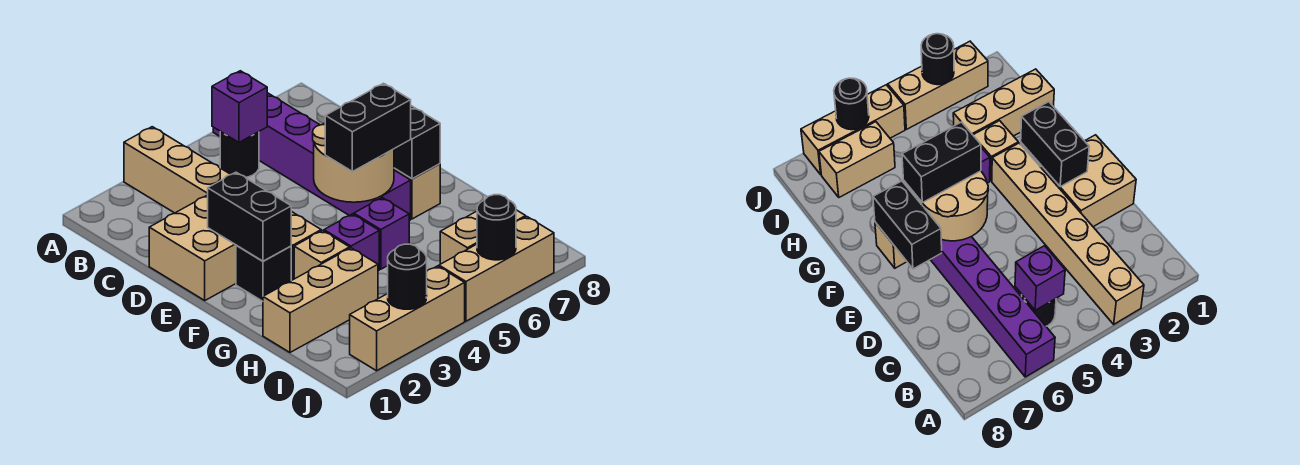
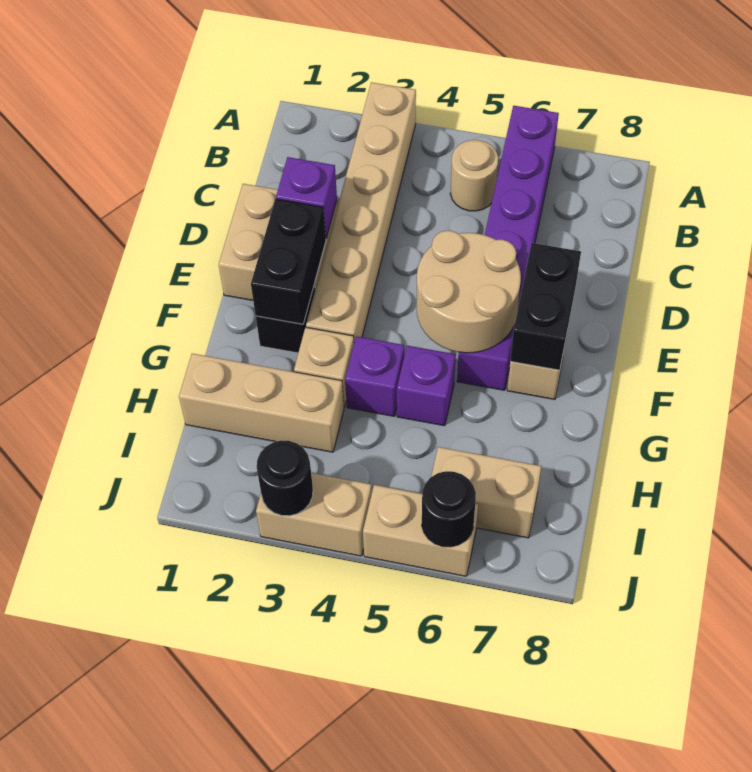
black 1x1 round brick [220,132,259,177] -> tan 1x1 round brick [450,140,498,211]
purple 1x1 brick [212,71,267,142] -> purple 1x1 brick moved to [276,157,337,238]
black 1x2 brick [325,83,411,172] -> none
tan 1x3 brick [350,266,465,371] -> tan 1x2 brick [256,473,372,556]
tan 1x3 brick [439,217,554,321] -> tan 1x2 brick [363,485,478,576]

